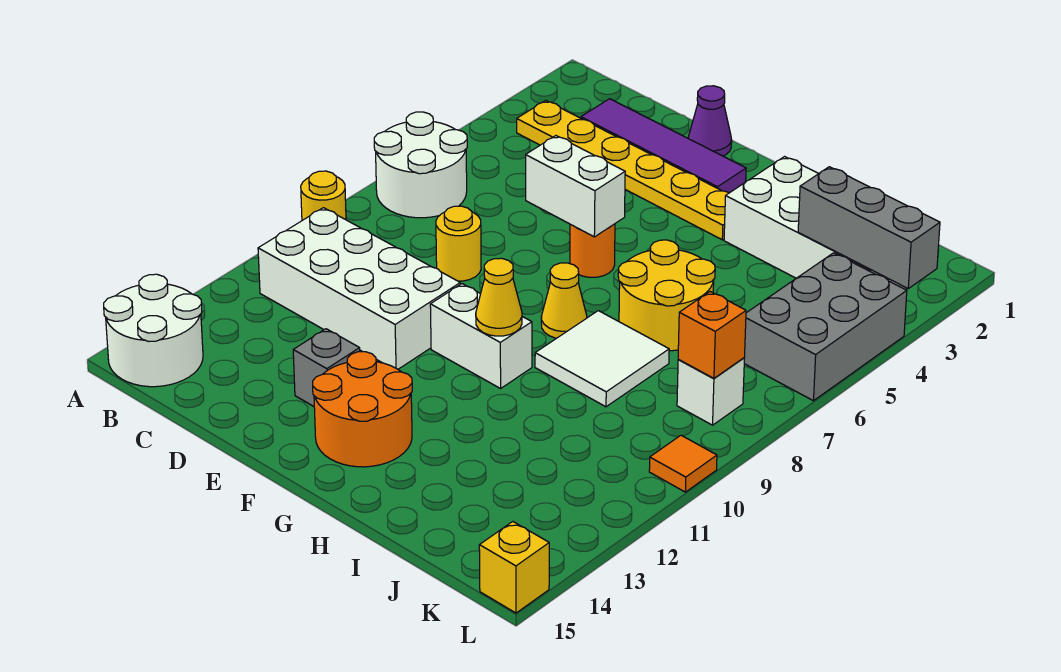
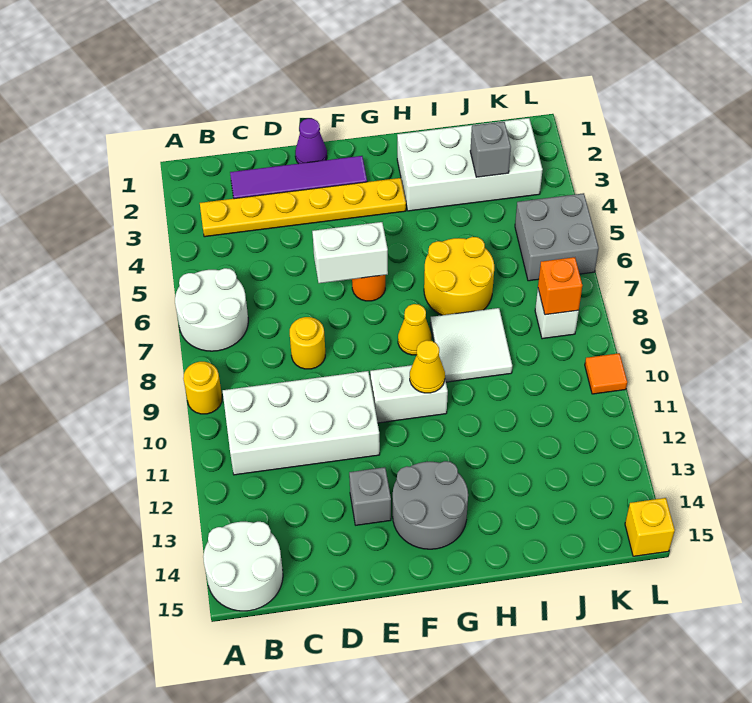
orange 2x2 round brick [313,352,412,467] -> grey 2x2 round brick [393,461,468,549]
grey 1x3 brick [798,167,940,289] -> grey 1x1 brick [470,122,511,177]
grey 2x3 brick [744,253,907,401] -> grey 2x2 brick [515,193,599,281]

